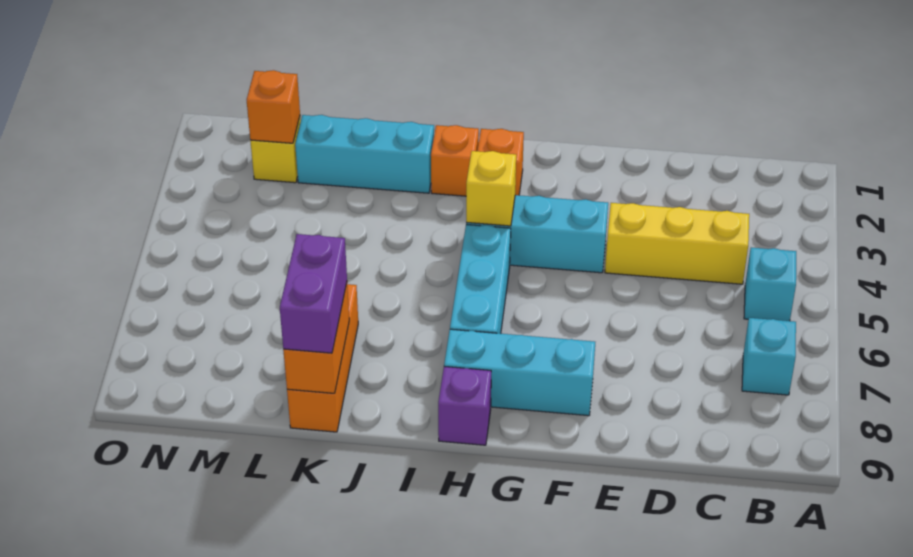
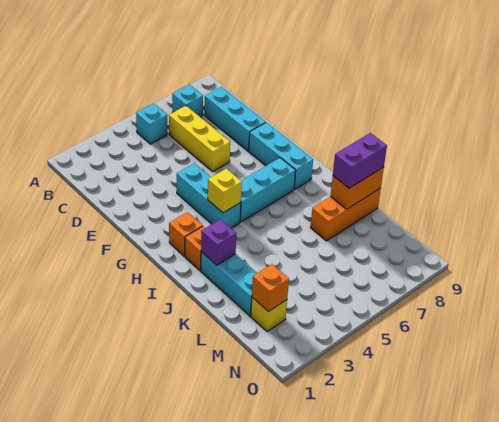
yellow 1x3 brick [605,203,749,284] -> yellow 1x3 brick moved to [169,106,230,171]
none -> cyan 1x3 brick [204,87,266,151]
purple 1x1 brick [438,366,491,445] -> purple 1x1 brick moved to [201,219,236,265]

